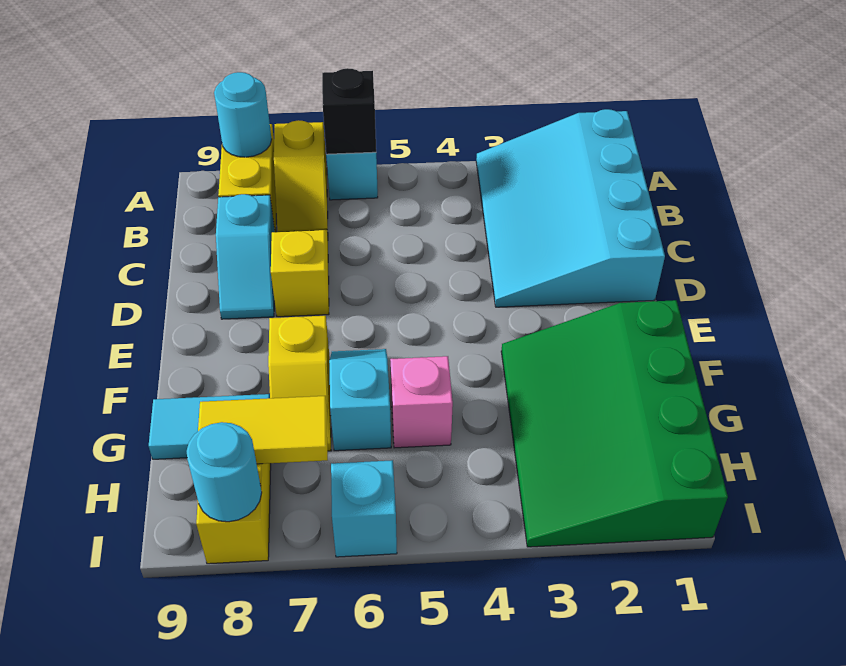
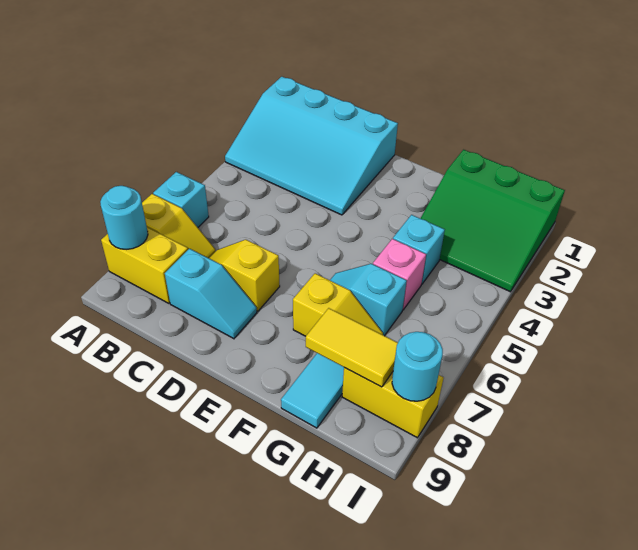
black 1x1 brick [322,68,376,154] -> none
green 3x4 slope [501,300,728,547] -> green 3x3 slope [421,150,565,292]
yellow 1x2 tile [198,396,328,464] -> yellow 1x2 tile turned to [306,308,398,387]
cyan 1x1 brick [331,460,397,557] -> cyan 1x1 brick moved to [393,215,445,284]

